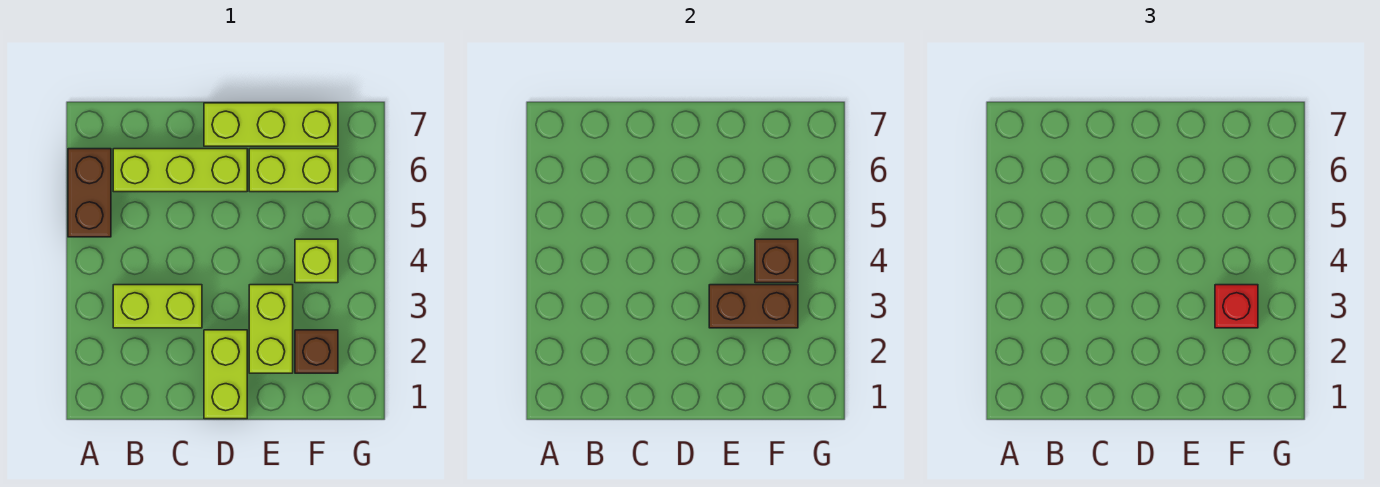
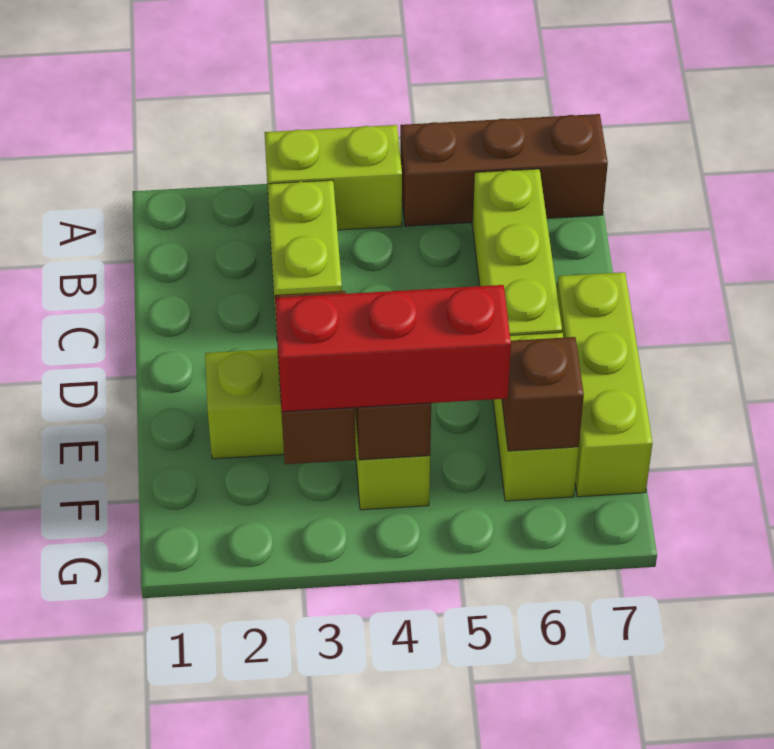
brown 1x2 brick [68,149,111,237] -> brown 1x3 brick [400,114,608,226]
lime 1x2 brick [204,330,247,419] -> lime 1x2 brick moved to [264,125,402,230]
brown 1x1 brick [295,330,338,373] -> brown 1x1 brick moved to [502,337,584,451]
red 1x1 brick [1215,285,1258,328] -> red 1x3 brick [275,285,511,412]

